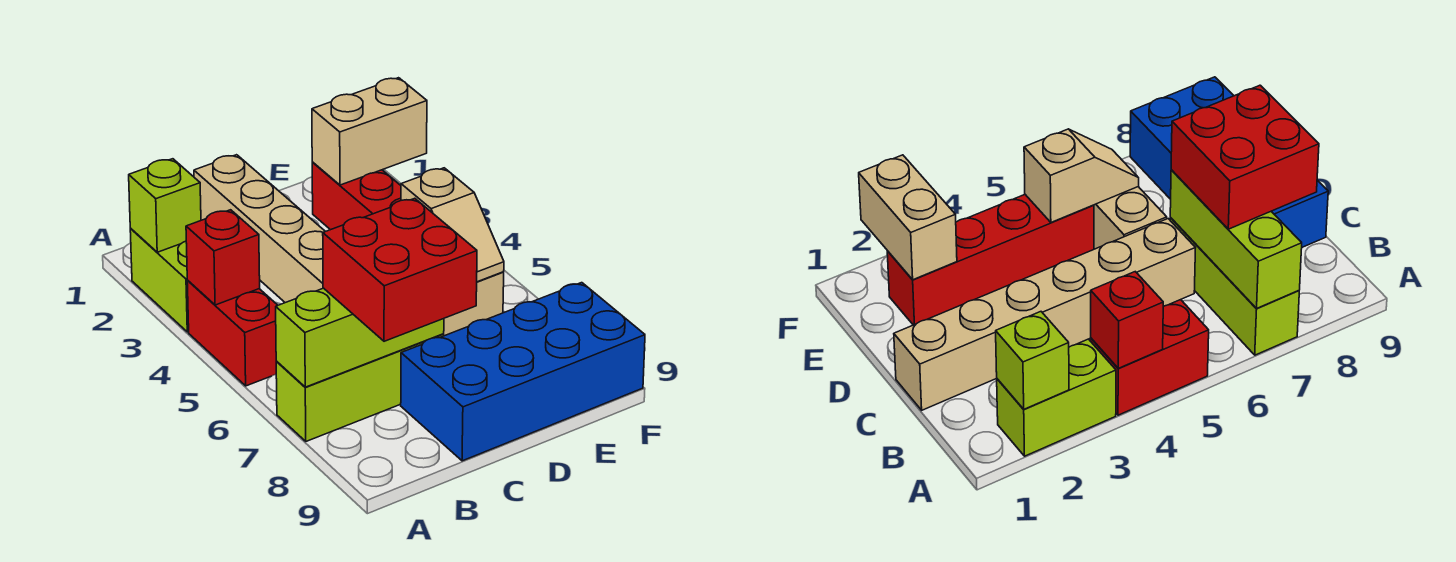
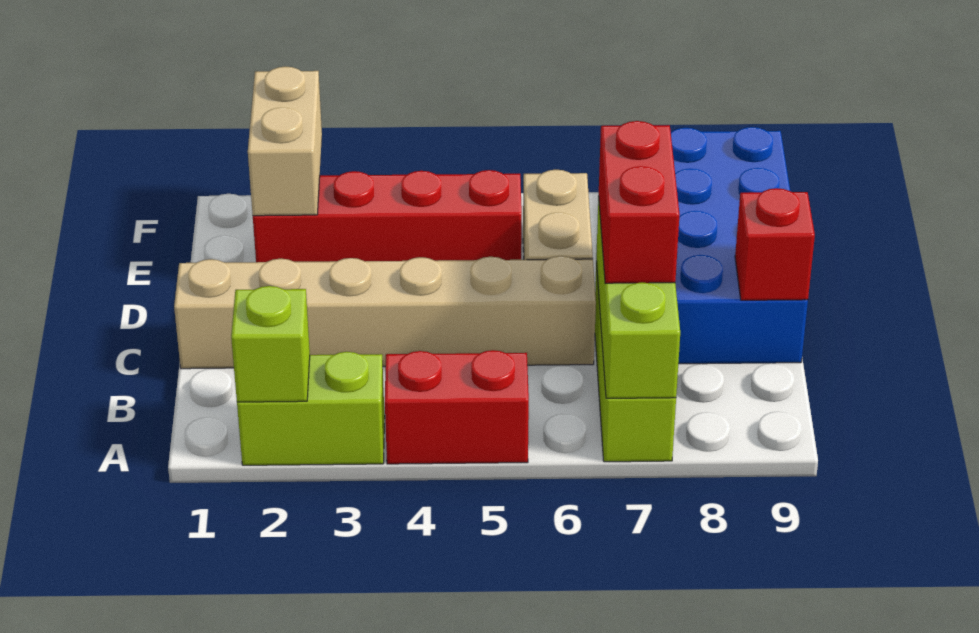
red 1x1 brick [186,210,260,305] -> red 1x1 brick moved to [735,188,815,300]
red 2x2 brick [323,198,477,341] -> red 1x2 brick [599,121,680,283]
tan 1x2 slope [401,168,504,282] -> none

